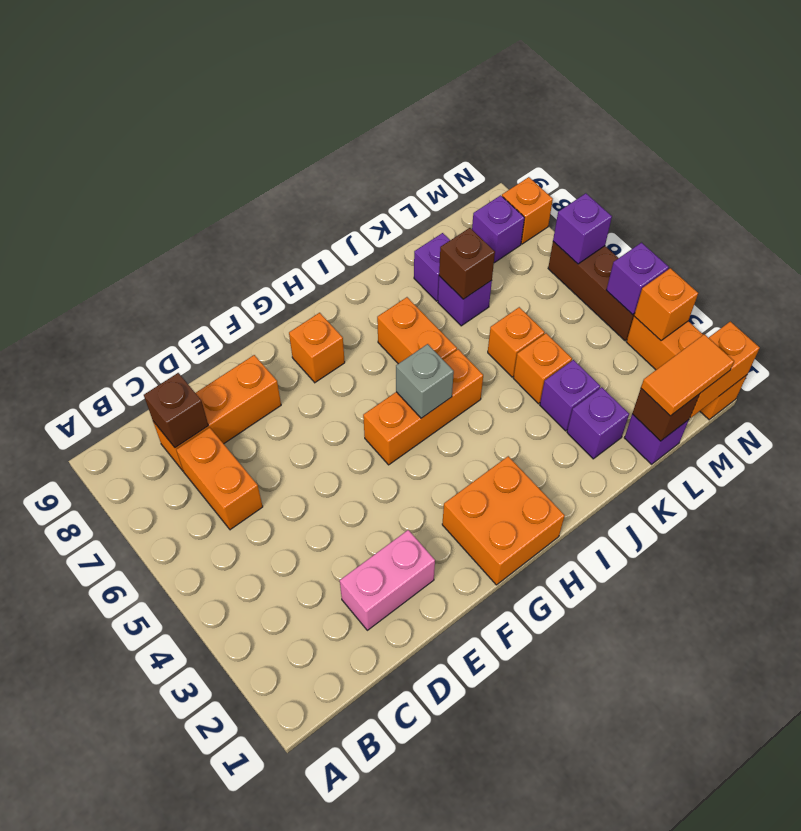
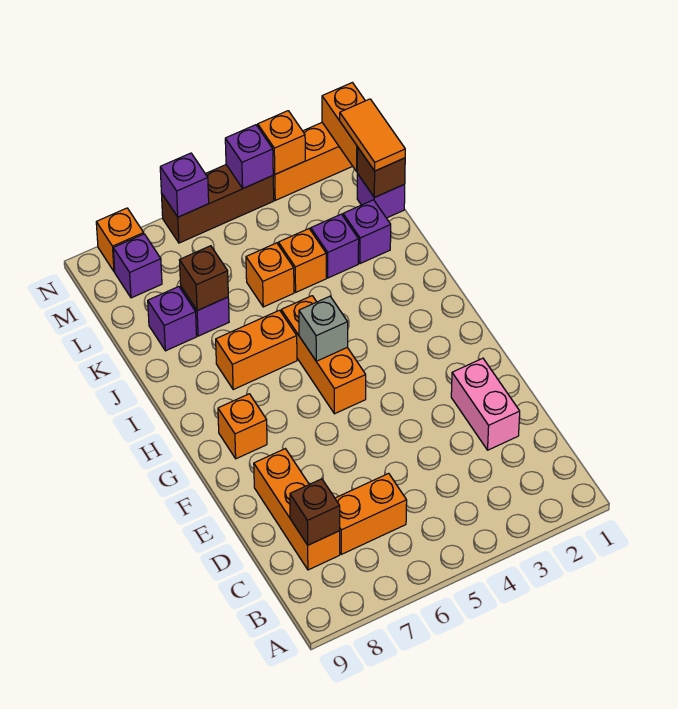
orange 2x2 brick [442,456,565,585] -> none

